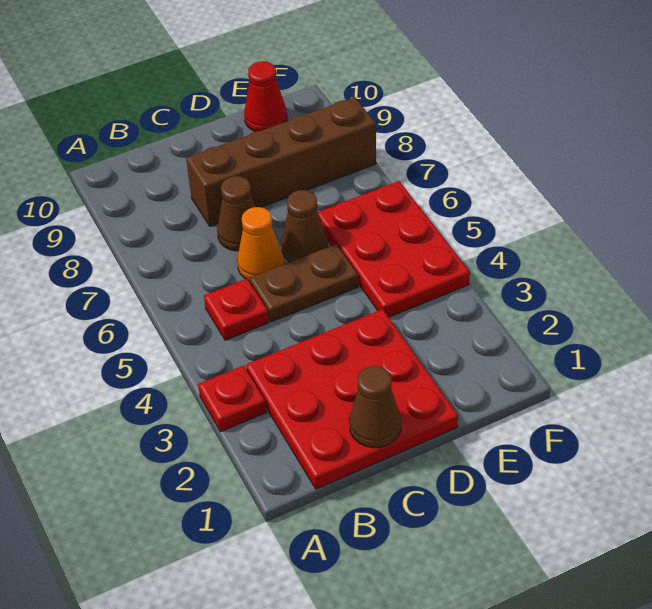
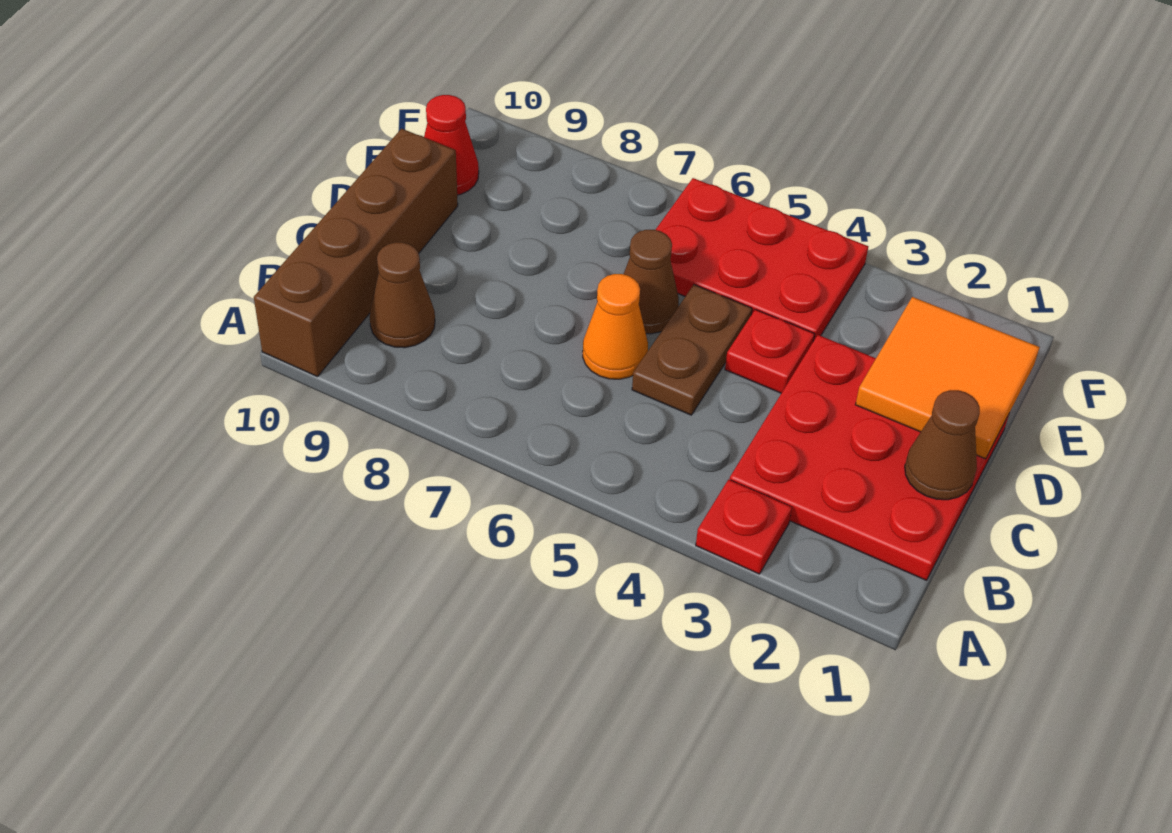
red 1x1 plate [204,279,269,340] -> red 1x1 plate moved to [725,309,814,393]
brown 1x1 cone [217,176,255,251] -> brown 1x1 cone moved to [370,242,435,348]
brown 1x4 brick [186,97,376,226] -> brown 1x4 brick moved to [254,129,458,377]
none -> orange 2x2 tile [855,297,1040,459]

